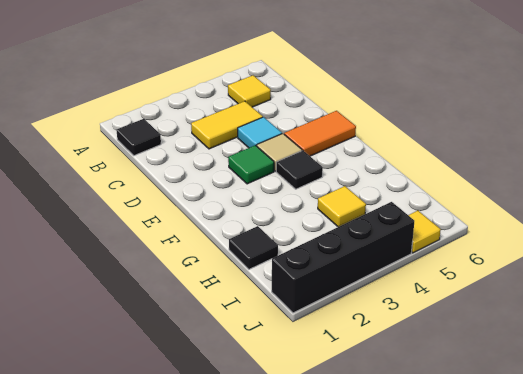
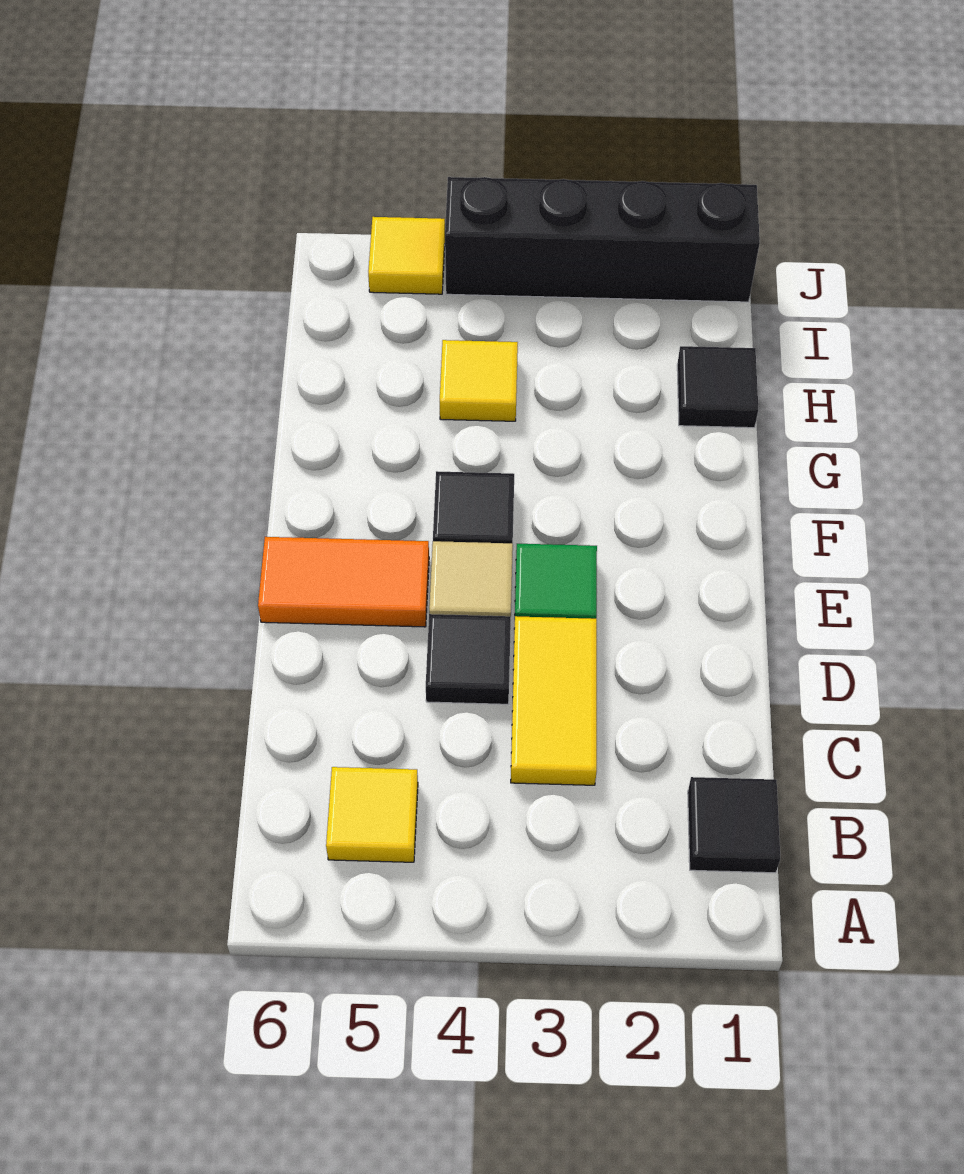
yellow 1x2 tile [191,101,263,149] -> yellow 1x2 tile turned to [511,616,597,785]
cyan 1x1 tile [238,117,282,148] -> black 1x1 tile [426,614,511,704]

